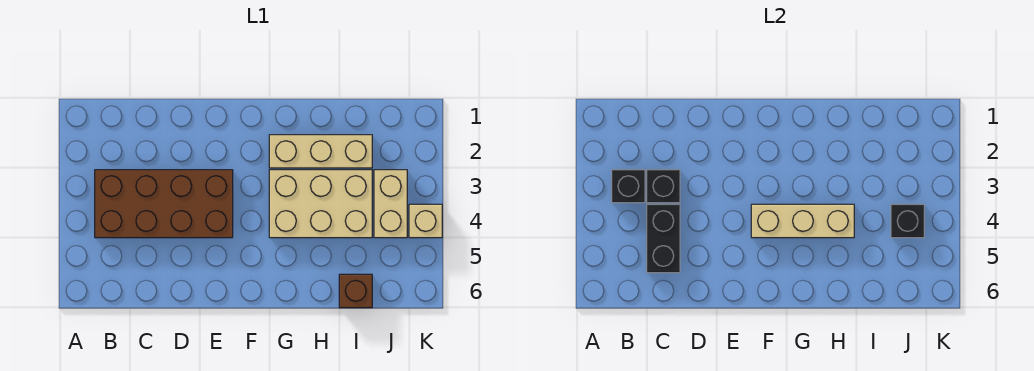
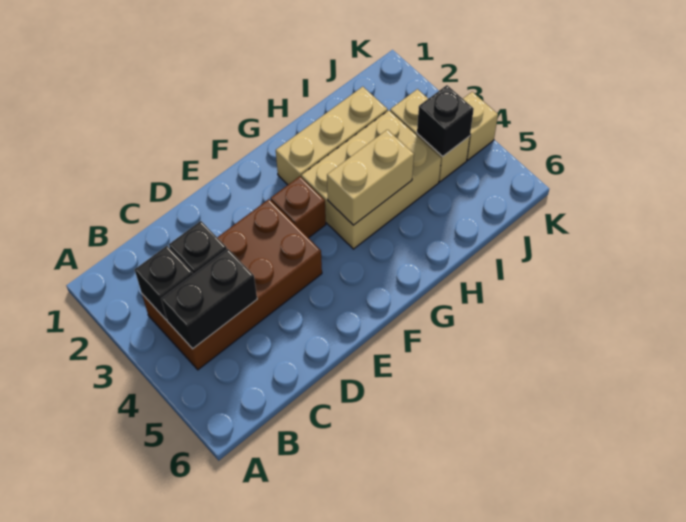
black 1x2 brick [647,204,680,273] -> black 1x2 brick turned to [161,249,257,349]
tan 1x3 brick [751,204,854,238] -> tan 1x2 brick [327,130,414,225]
brown 1x1 brick [339,274,372,308] -> brown 1x1 brick moved to [271,176,326,238]

